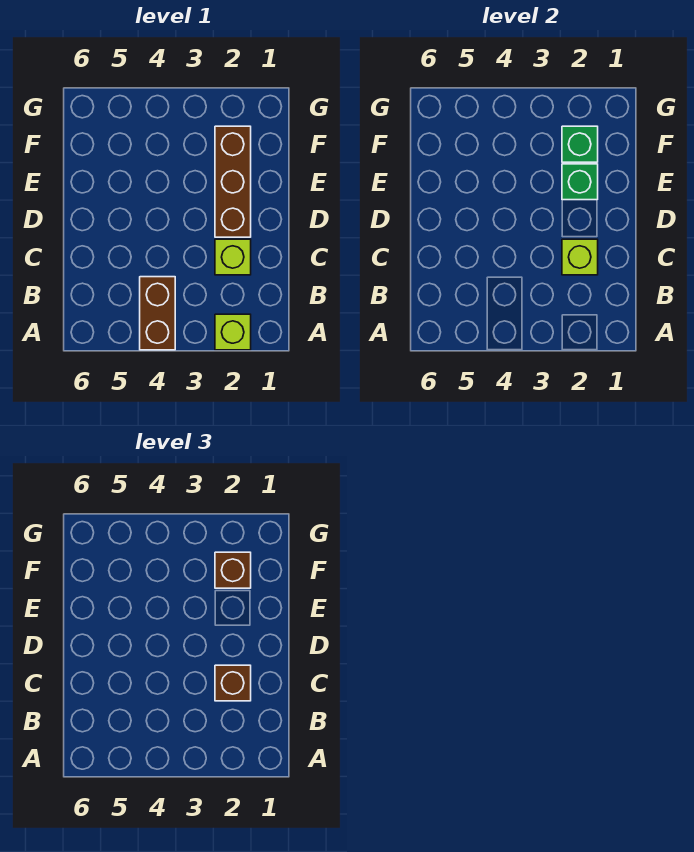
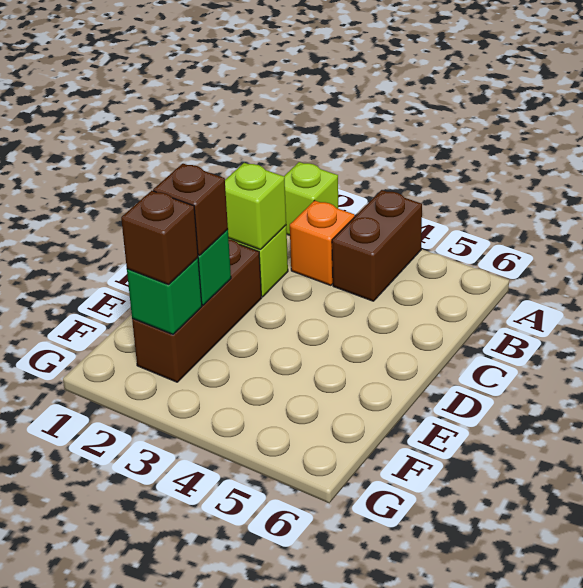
none -> orange 1x1 brick [290,200,355,285]
brown 1x1 brick [215,665,251,701] -> brown 1x1 brick moved to [153,164,228,255]

